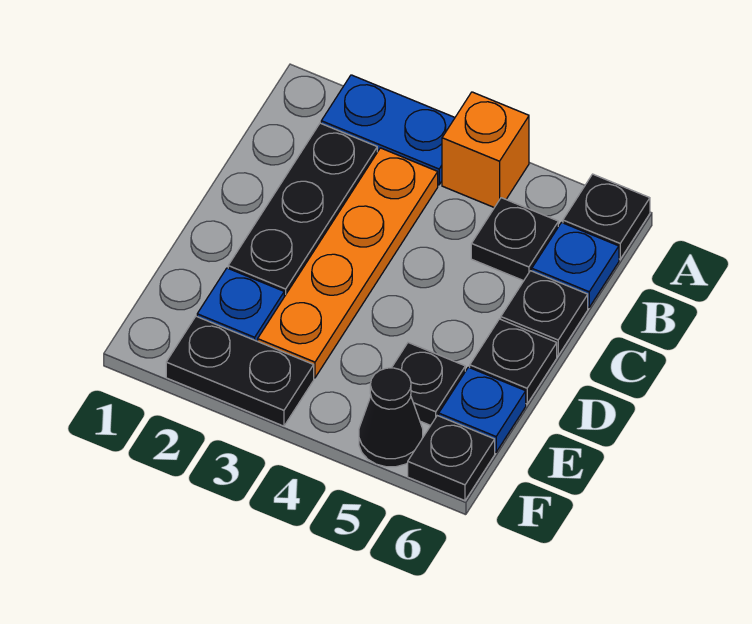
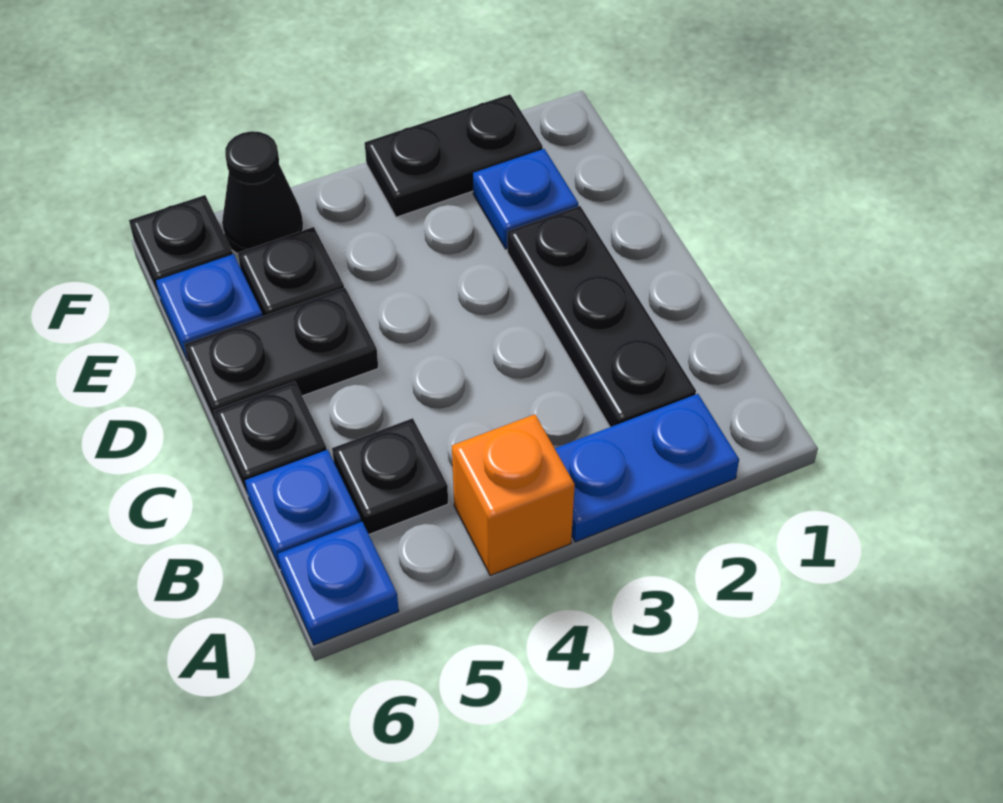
black 1x1 plate [563,174,650,259] -> blue 1x1 plate [278,522,399,645]
orange 1x4 plate [258,148,438,378] -> none
black 1x1 plate [470,319,557,404] -> black 1x2 plate [184,288,378,426]

